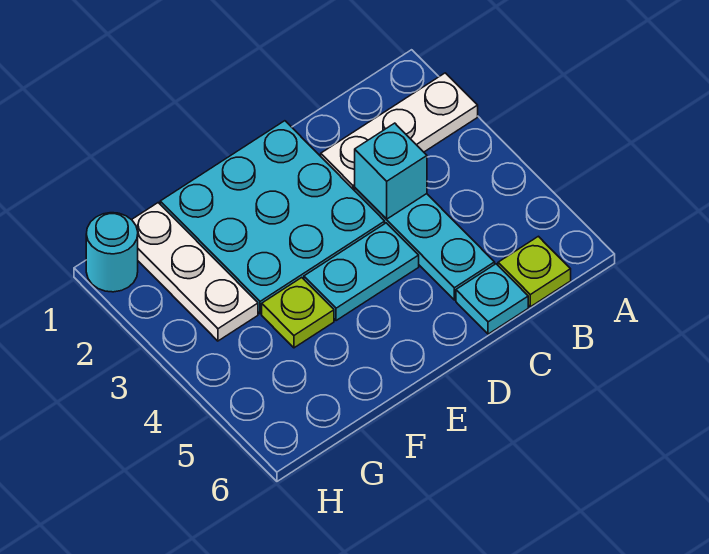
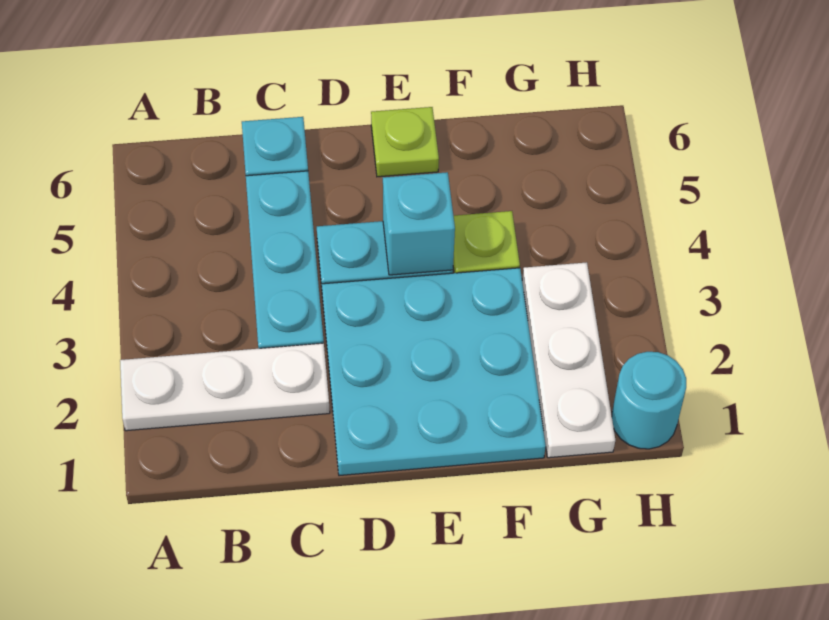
lime 1x1 plate [498,236,571,307] -> lime 1x1 plate moved to [371,107,439,177]
cyan 1x1 brick [355,123,427,219] -> cyan 1x1 brick moved to [383,172,455,275]

